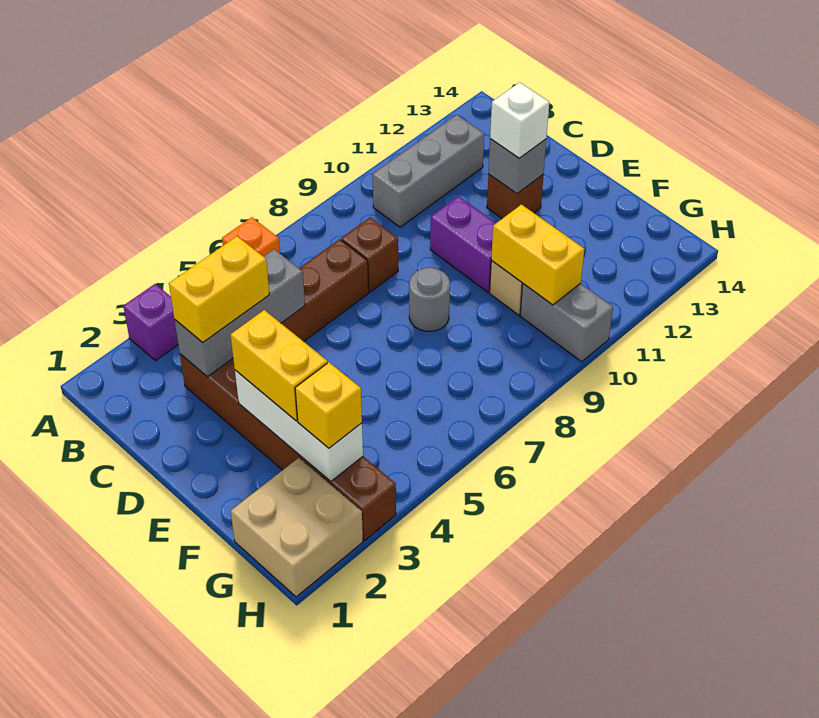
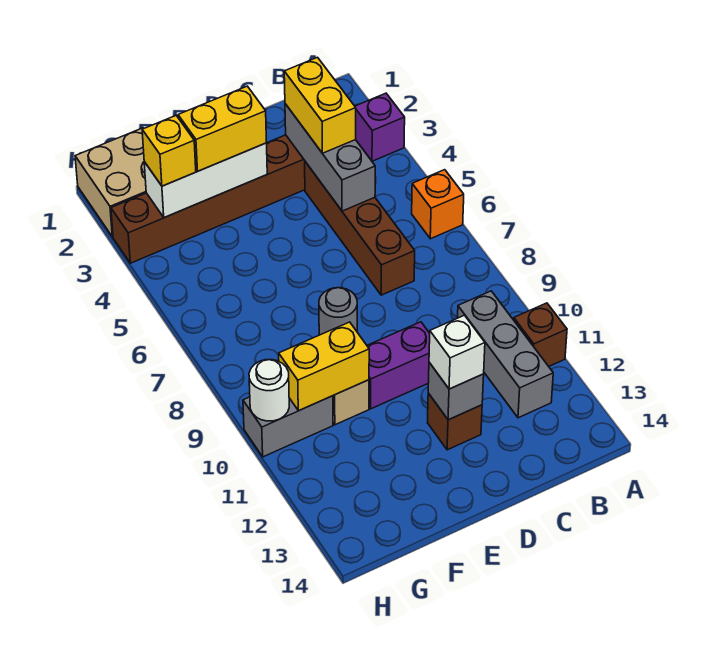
brown 1x1 brick [341,218,398,292] -> brown 1x1 brick moved to [514,303,567,366]
none -> white 1x1 round brick [249,360,289,421]

